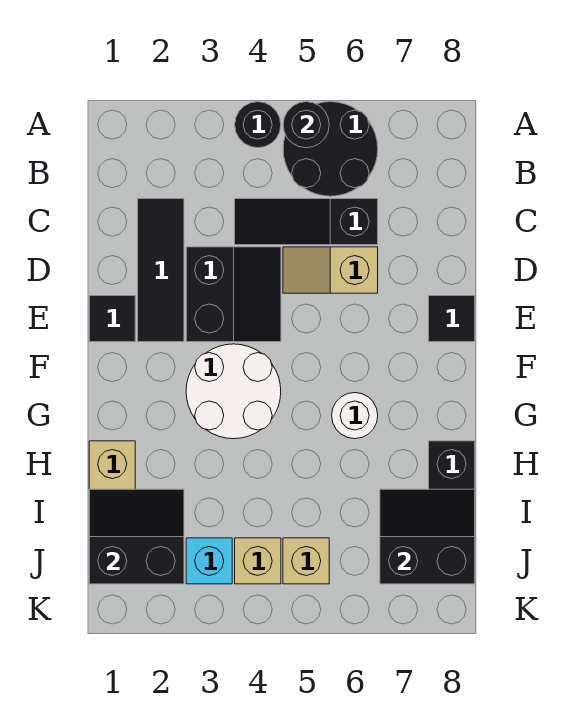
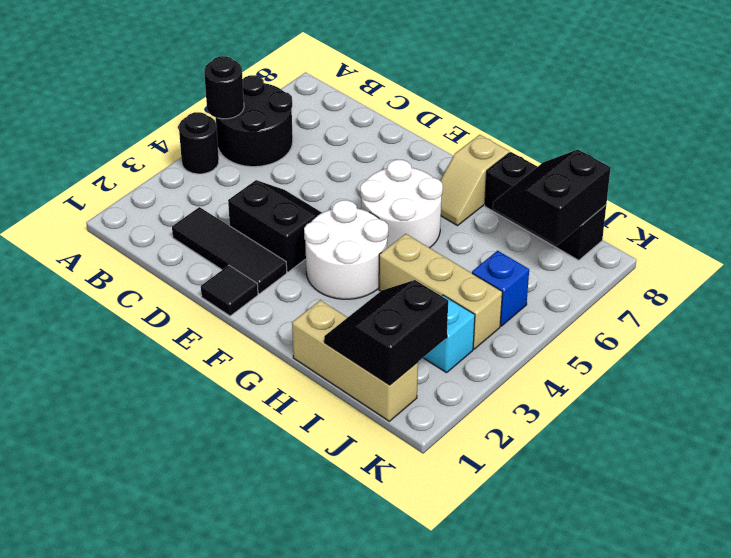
black 1x3 slope [235,199,378,245] -> none
tan 1x2 slope [283,247,378,293] -> tan 1x2 slope moved to [440,135,509,226]
black 1x1 tile [429,296,475,342] -> none
white 1x1 round brick [332,393,378,439] -> white 2x2 round brick [360,160,443,248]
tan 1x1 brick [235,538,281,584] -> tan 1x3 brick [379,234,502,349]
tan 1x1 brick [283,538,329,584] -> blue 1x1 brick [472,251,529,326]

